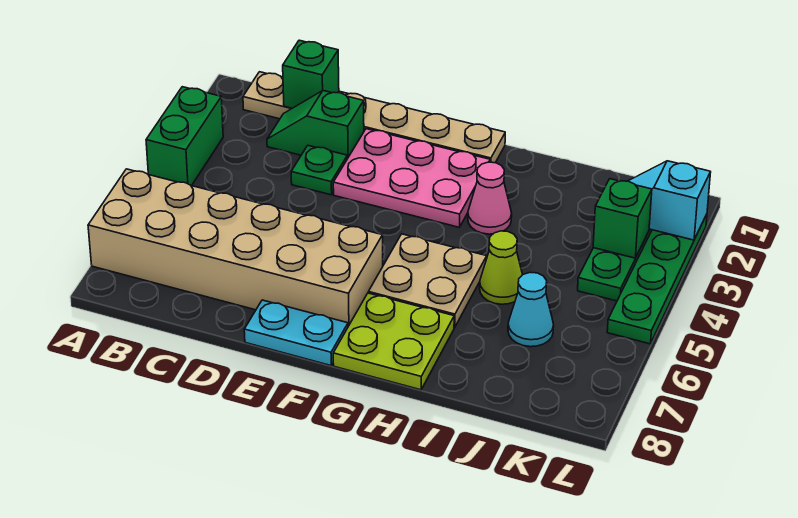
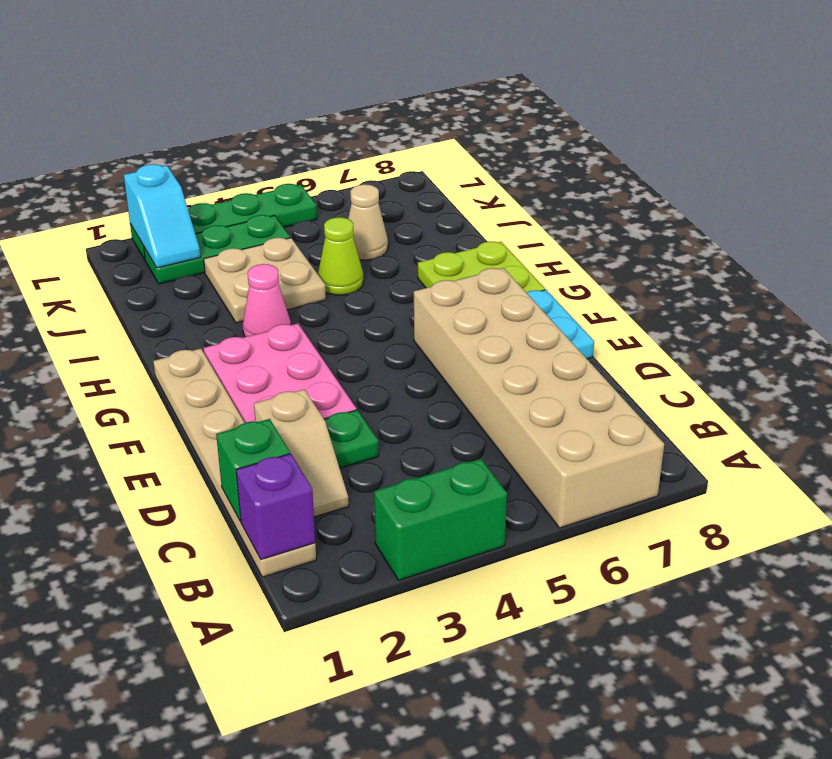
none -> purple 1x1 brick [236,454,315,559]
green 1x2 slope [267,91,364,159] -> tan 1x2 slope [254,389,349,517]
tan 2x2 plate [368,234,487,328] -> tan 2x2 plate moved to [204,238,326,323]
cyan 1x1 cone [508,273,554,347] -> tan 1x1 cone [348,184,388,260]
green 1x1 brick [593,179,652,258] -> none

